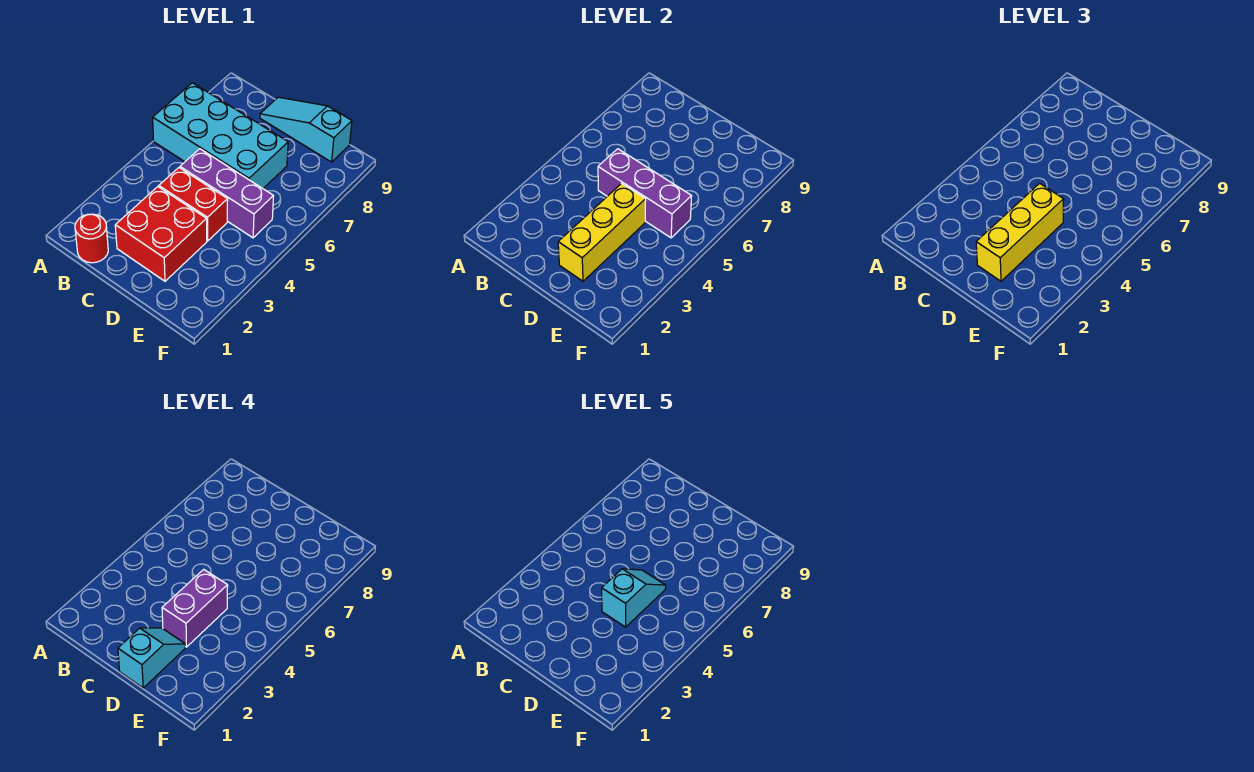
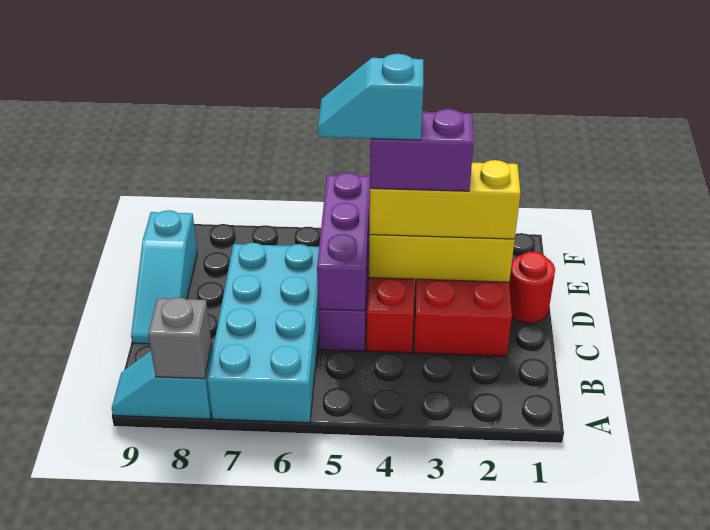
none -> grey 1x1 brick [148,298,212,379]
red 1x1 round brick [75,214,108,263] -> red 1x1 round brick moved to [509,251,555,323]
cyan 1x2 slope [118,628,185,688] -> cyan 1x2 slope moved to [112,344,213,419]

